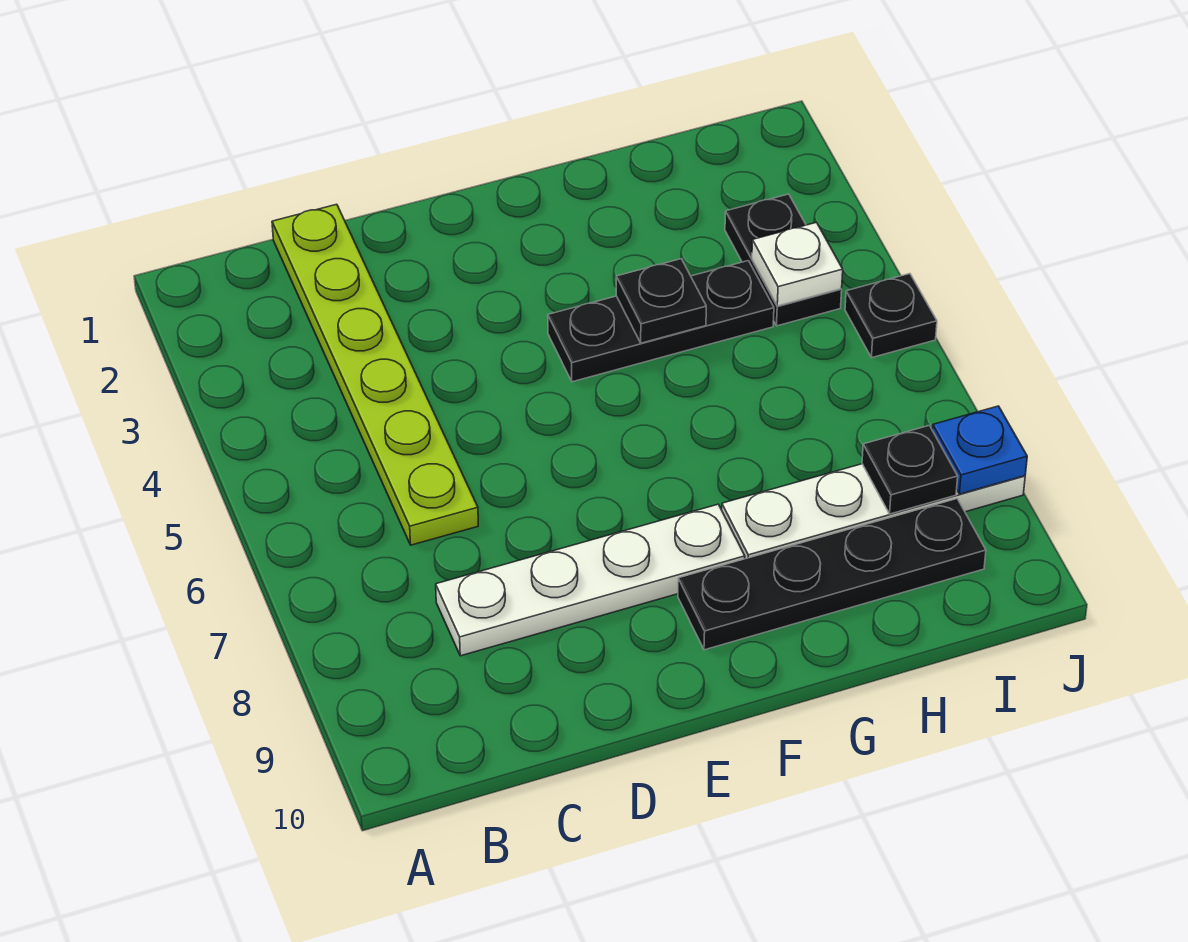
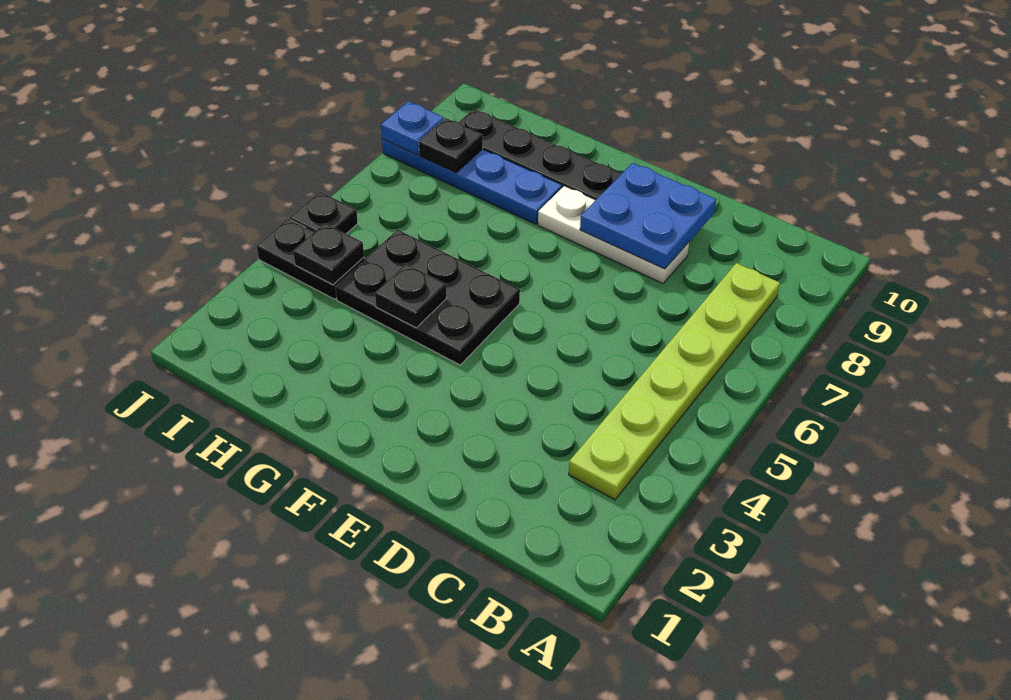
lime 1x6 plate [272,204,478,545] -> lime 1x6 plate moved to [569,263,780,500]
white 1x4 plate [436,504,745,656] -> white 1x3 plate [538,186,689,283]
none -> blue 2x2 plate [580,163,716,269]
black 1x3 plate [548,261,774,382] -> black 2x3 plate [335,230,520,365]
white 1x4 plate [722,464,1025,559] -> blue 1x4 plate [382,139,562,224]
black 1x2 plate [725,194,842,326] -> black 1x2 plate turned to [257,219,364,299]
white 1x1 plate [752,222,843,306] -> black 1x1 plate [293,223,364,285]

